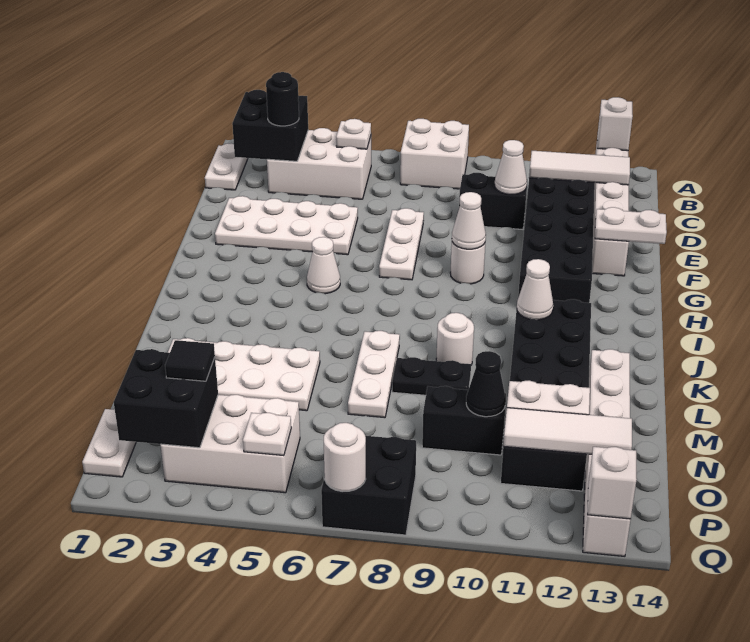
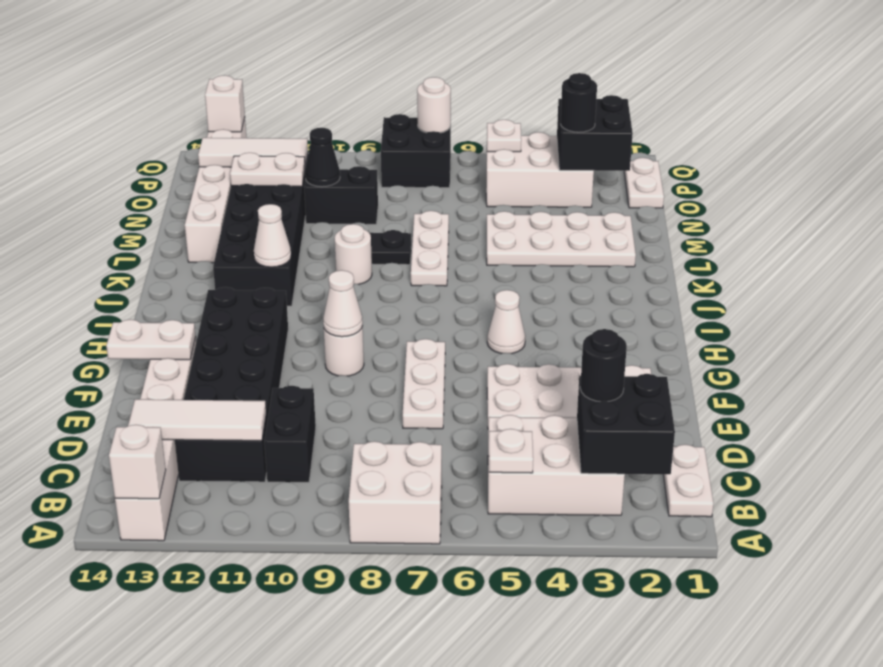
black 1x2 brick [459,173,527,229] -> black 1x2 brick turned to [264,386,316,482]
white 1x1 cone [495,140,527,194] -> none
black 1x1 tile [165,340,215,381] -> black 1x1 round brick [560,73,597,132]

